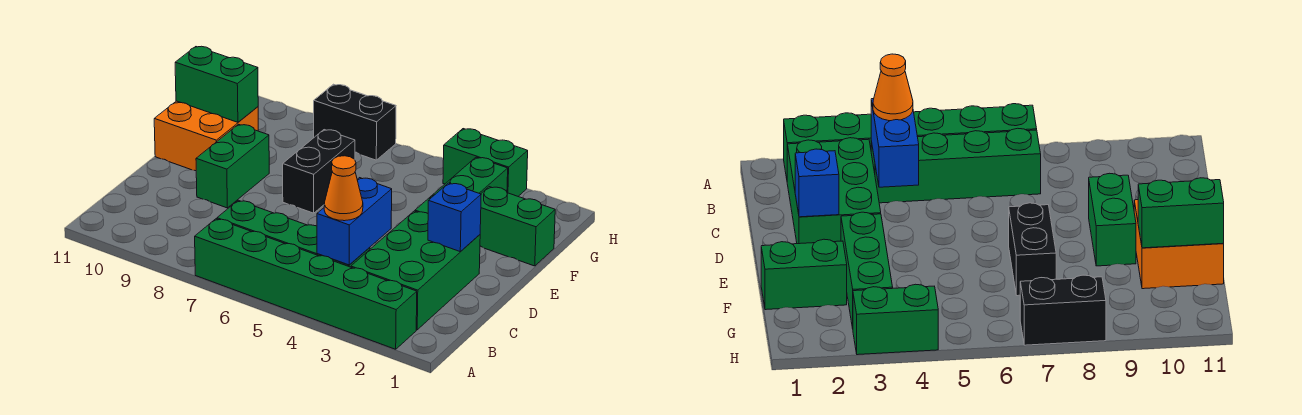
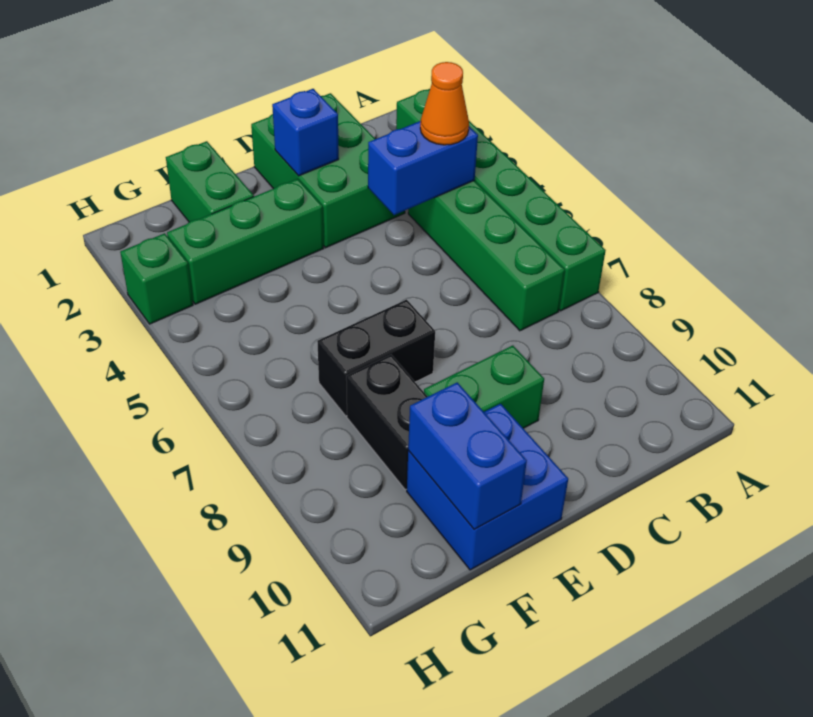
green 2x3 brick [351,211,480,330] -> green 2x3 brick turned to [251,93,405,248]
orange 2x2 brick [154,101,258,171] -> blue 2x2 brick [407,404,568,570]
green 1x2 brick [175,46,258,122] -> blue 1x2 brick [408,382,527,530]
green 1x2 brick [443,129,528,196] -> green 1x1 brick [120,233,193,324]
black 1x2 brick [314,84,396,160] -> black 1x2 brick moved to [346,355,428,490]

